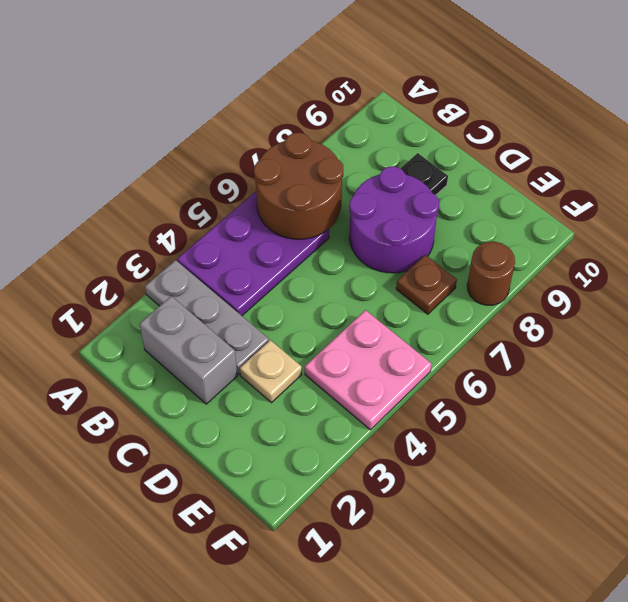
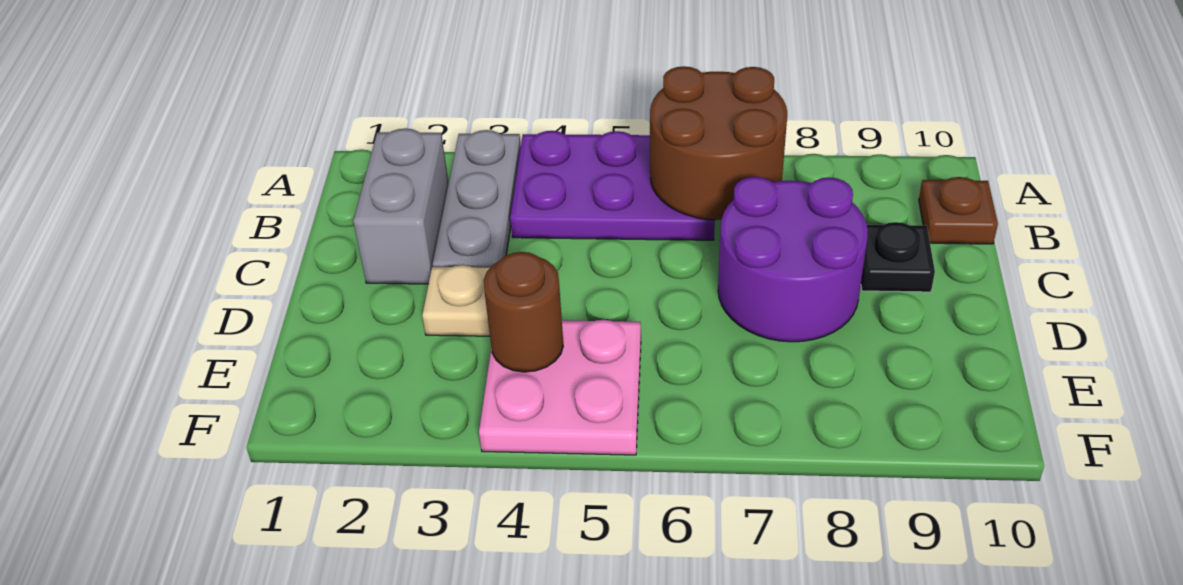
brown 1x1 plate [396,255,457,314] -> brown 1x1 plate moved to [919,177,998,244]
brown 1x1 round brick [467,242,515,305] -> brown 1x1 round brick moved to [484,252,563,372]

